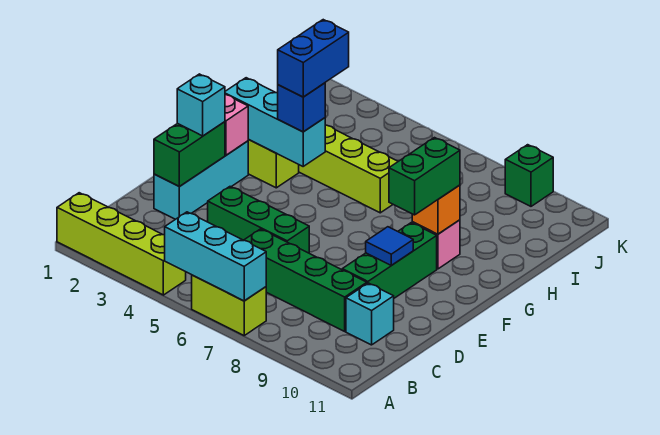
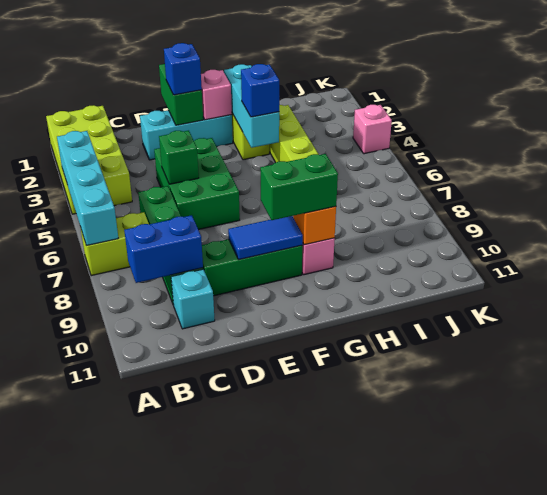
lime 1x4 brick [57,193,186,295] -> lime 2x4 brick [46,105,132,214]
cyan 1x3 brick [165,212,266,301] -> cyan 1x4 brick [57,131,118,246]
lime 1x2 brick [192,275,266,335] -> lime 1x2 brick turned to [80,212,149,276]
green 1x2 brick [154,122,225,187] -> green 1x2 brick turned to [159,64,203,125]
green 1x3 brick [208,187,309,253] -> green 2x3 brick [154,138,240,230]
cyan 1x1 brick [177,74,225,136] -> blue 1x1 brick [164,43,202,95]
blue 1x1 tile [366,227,413,265] -> blue 1x2 tile [228,216,303,260]
blue 1x2 brick [278,20,349,97] -> blue 1x2 brick moved to [124,215,203,283]
none -> pink 1x1 brick [353,105,392,154]
green 1x1 brick [505,145,553,206] -> green 1x1 brick moved to [159,131,199,184]

